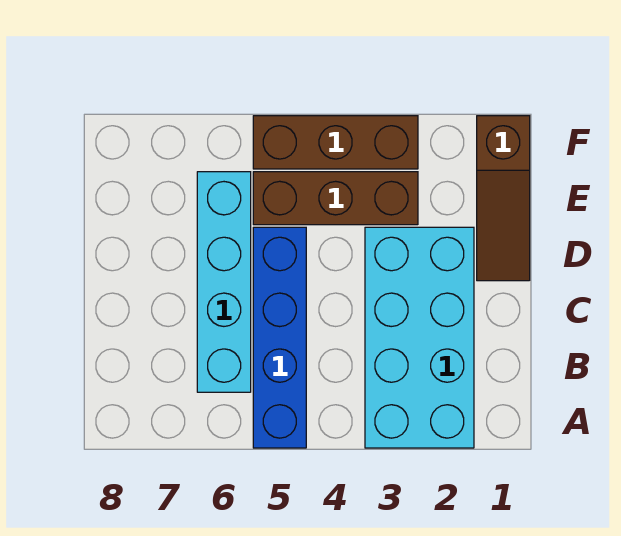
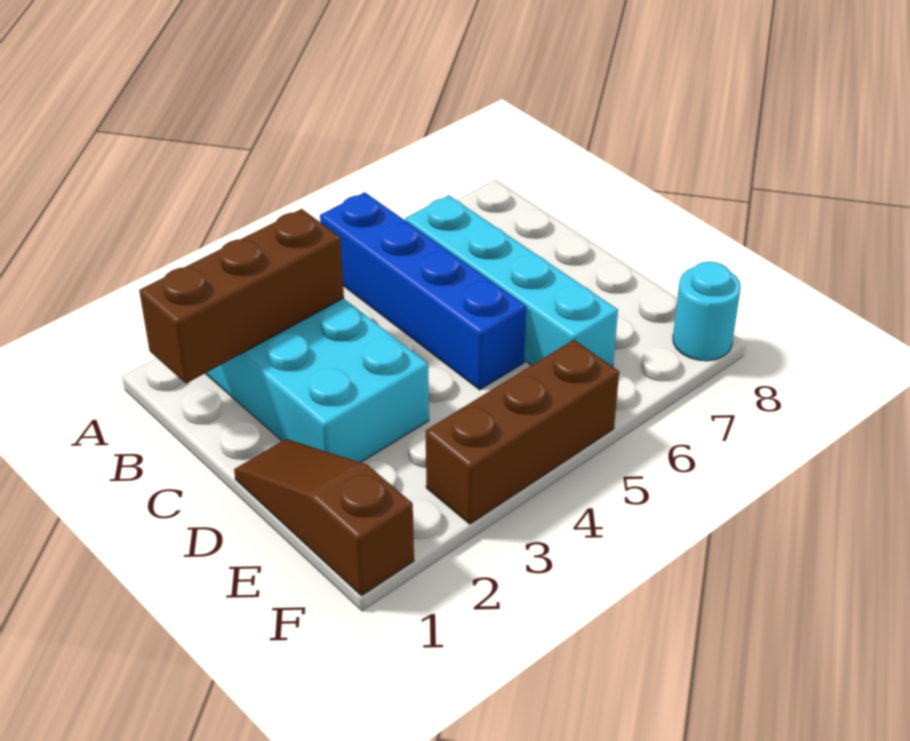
brown 1x3 brick [253,172,418,225] -> brown 1x3 brick moved to [139,209,344,383]
none -> cyan 1x1 round brick [673,262,741,361]

